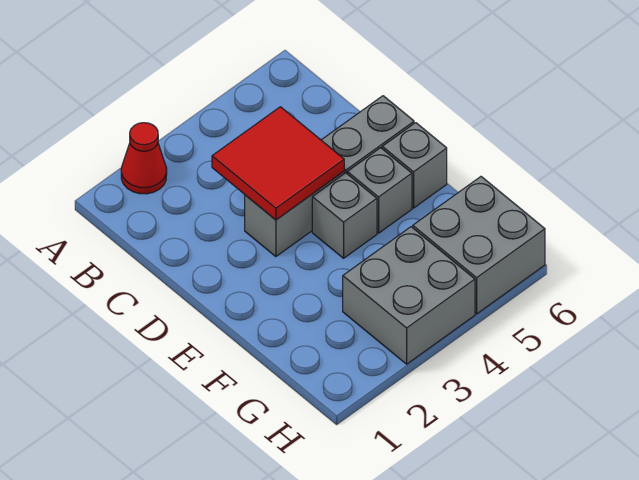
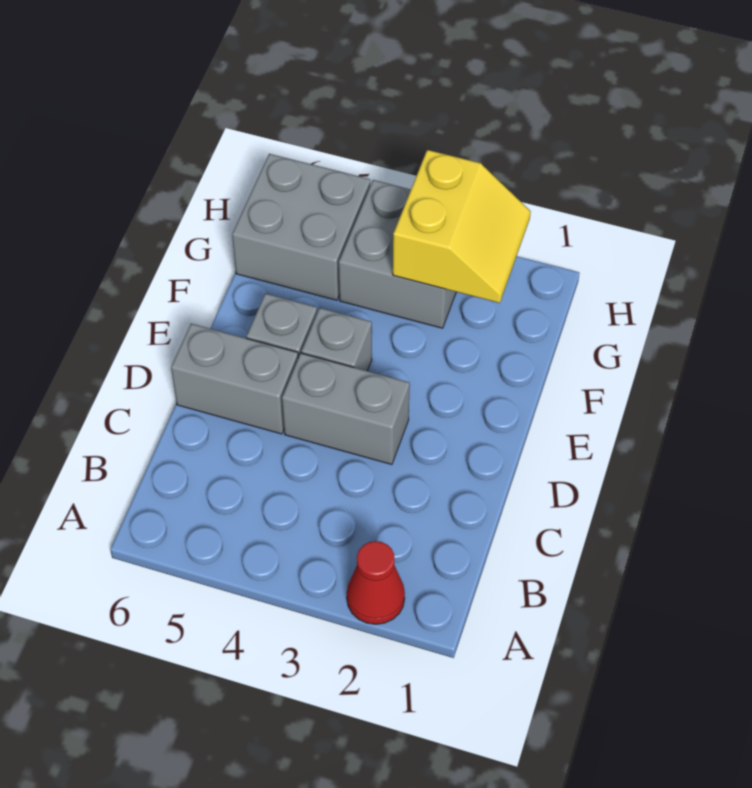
red 2x2 tile [212,107,344,220] -> none
grey 1x1 brick [382,123,447,208] -> none
none -> yellow 2x2 slope [393,150,531,303]

